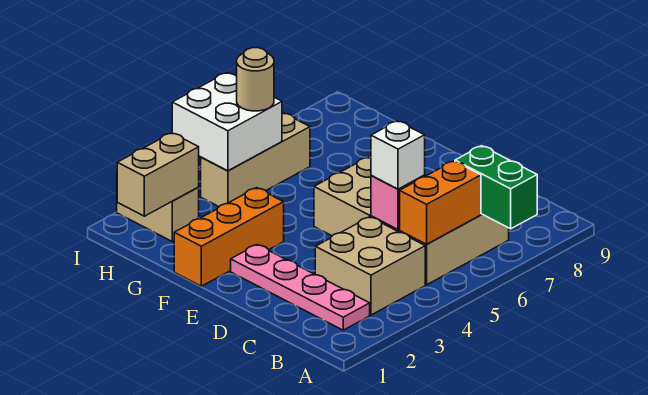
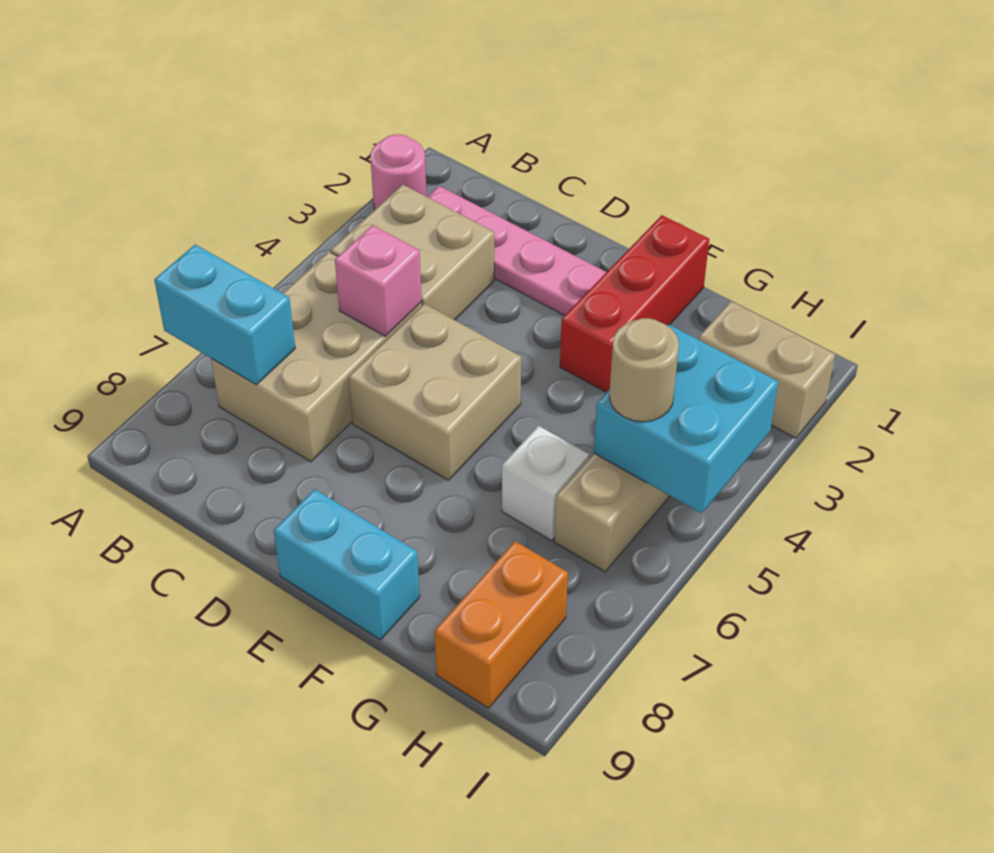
none -> pink 1x1 round brick [370,134,426,210]
green 1x2 brick [455,146,537,229] -> cyan 1x2 brick [154,244,295,385]
orange 1x2 brick [400,161,481,244] -> orange 1x2 brick moved to [435,541,568,708]
white 1x1 brick [371,121,425,189] -> white 1x1 brick moved to [502,426,589,541]
none -> cyan 1x2 brick [274,489,420,640]
orange 1x3 brick [174,188,284,286] -> red 1x3 brick [560,215,709,392]
tan 1x2 brick [117,133,199,216] -> none
white 2x2 brick [172,73,282,171] -> cyan 2x2 brick [594,325,778,513]

